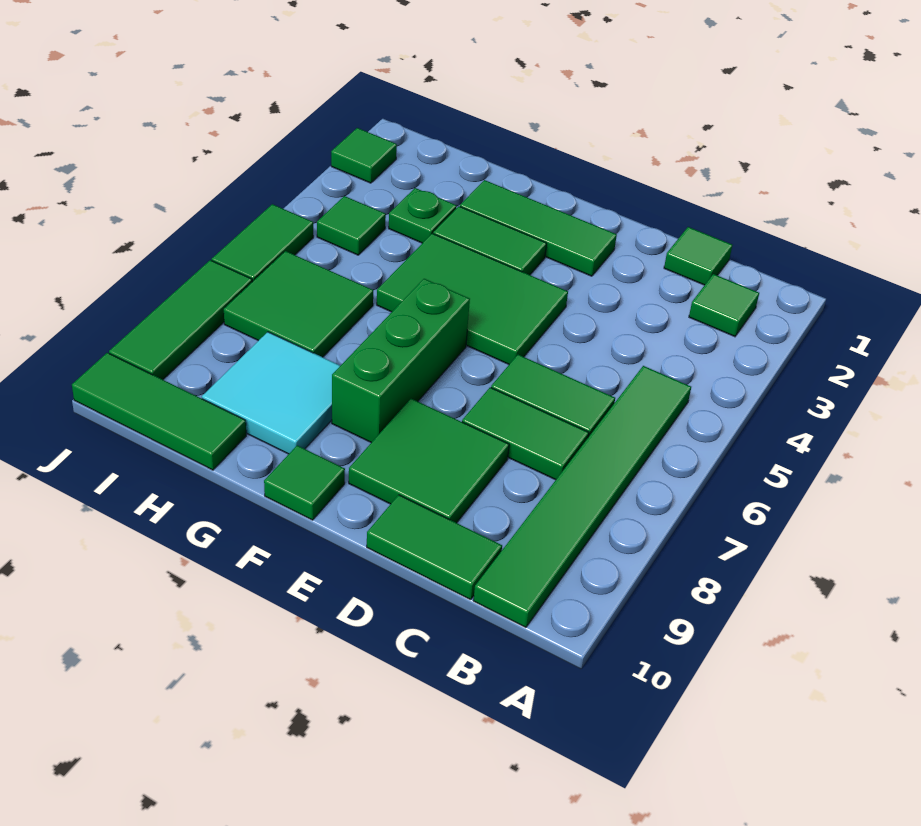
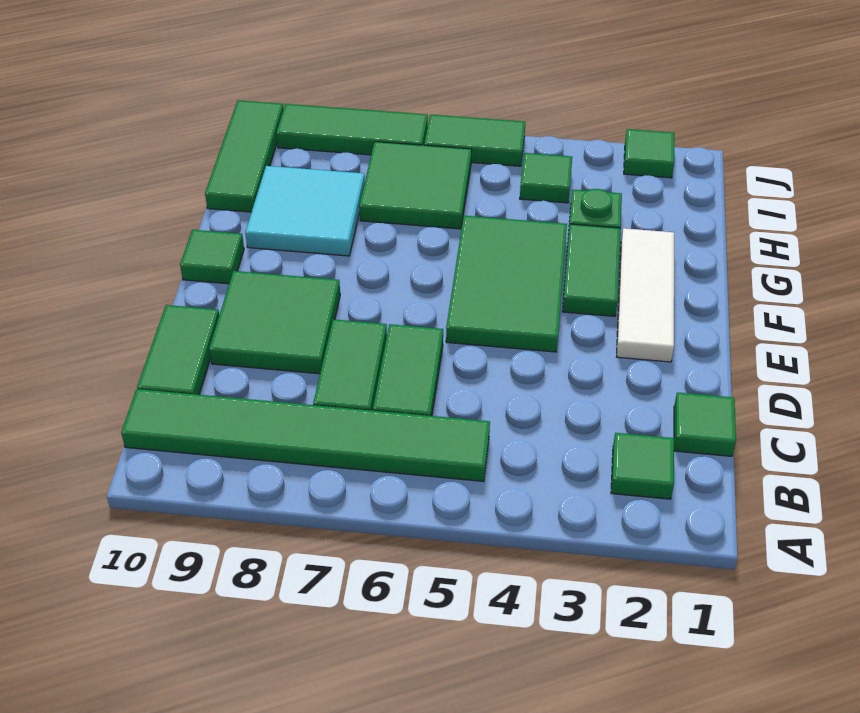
green 1x3 tile [460,180,617,276] -> white 1x3 tile [617,228,674,362]
green 1x3 brick [332,279,470,443] -> none

